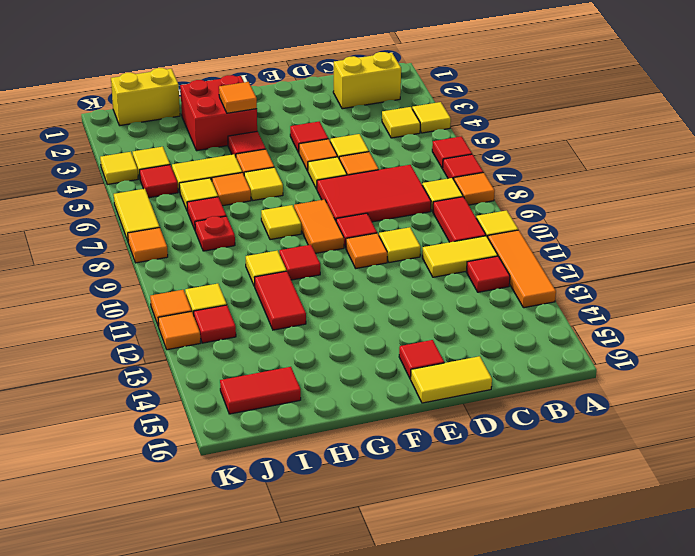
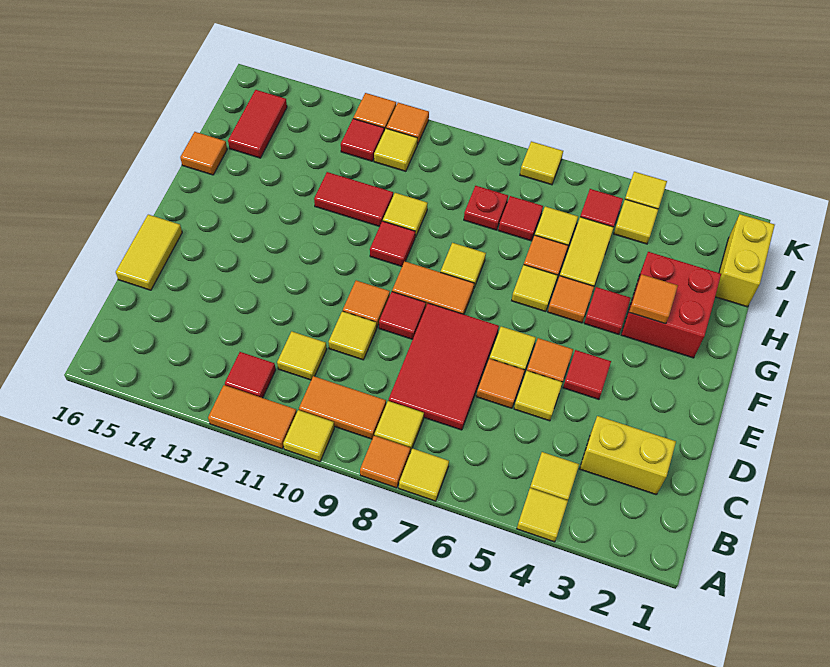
red 1x1 tile [432,136,472,168] -> none
red 1x1 tile [442,154,483,179] -> yellow 1x1 tile [399,448,449,501]
orange 1x3 tile [488,230,556,308] -> orange 1x2 tile [208,385,297,449]
yellow 1x2 brick [333,52,401,109] -> yellow 1x2 brick turned to [580,416,676,495]
red 1x2 tile [433,197,486,242] -> orange 1x2 tile [299,376,386,439]
yellow 1x2 tile [422,236,498,277] -> yellow 1x1 tile [277,331,327,380]
red 1x1 tile [399,340,444,379] -> none
yellow 1x2 tile [114,189,160,241] -> yellow 1x1 tile [520,141,563,185]
orange 1x1 tile [128,228,168,263] -> orange 1x1 tile moved to [180,132,227,175]

